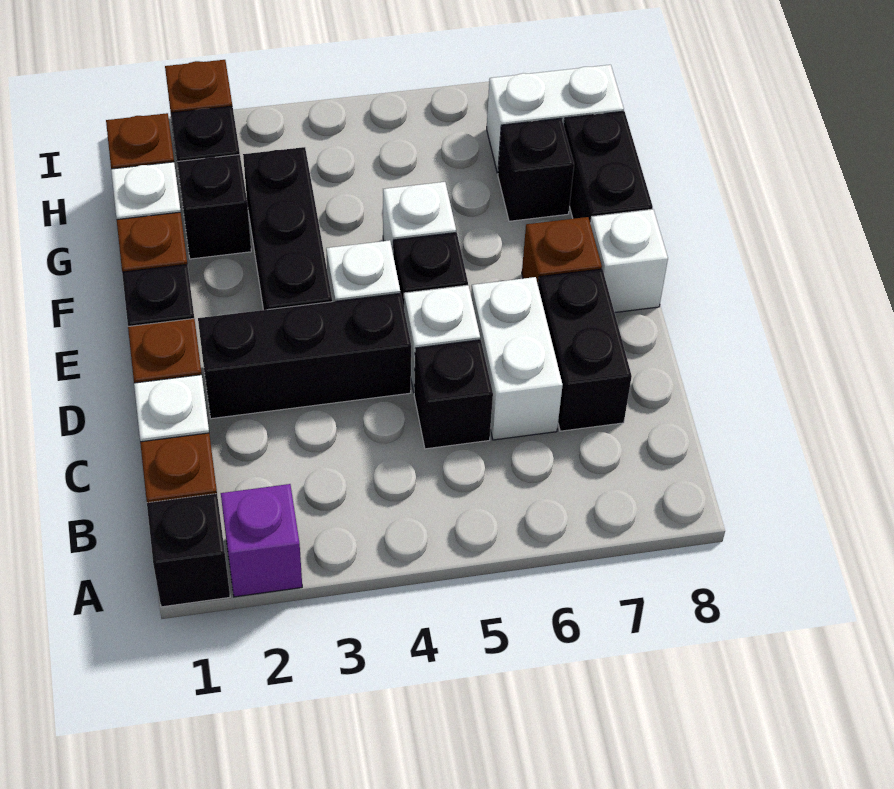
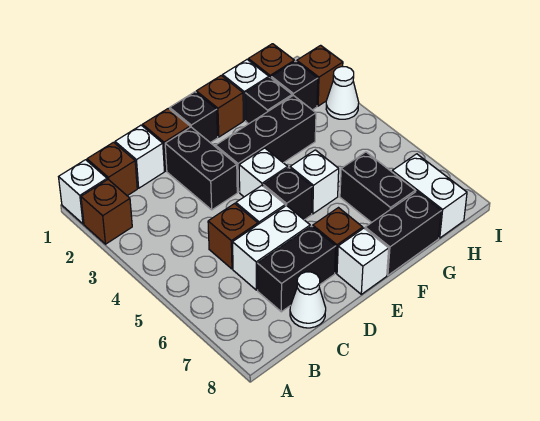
black 1x1 brick [147,494,230,607] -> white 1x1 brick [59,160,107,224]
purple 1x1 brick [221,484,302,597] -> brown 1x1 brick [81,180,132,244]
black 1x1 brick [414,340,493,449] -> brown 1x1 brick [208,204,258,269]
none -> white 1x1 cone [290,272,326,328]
black 1x3 brick [198,293,411,419] -> black 1x2 brick [165,127,237,210]
black 1x1 brick [498,118,574,221] -> black 1x2 brick [340,152,415,223]
none -> white 1x1 cone [326,67,359,119]

